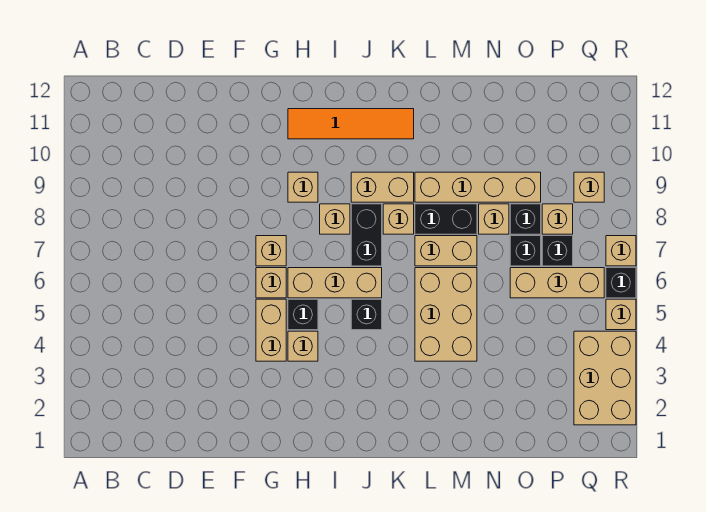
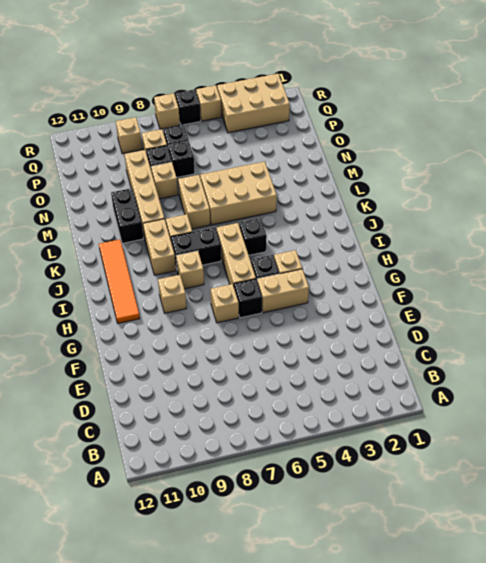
tan 1x1 brick [256,268,286,298] -> black 1x1 brick [234,279,262,318]
black 1x2 brick [415,204,477,234] -> black 1x2 brick moved to [111,188,143,243]
tan 1x3 brick [510,268,604,298] -> none

